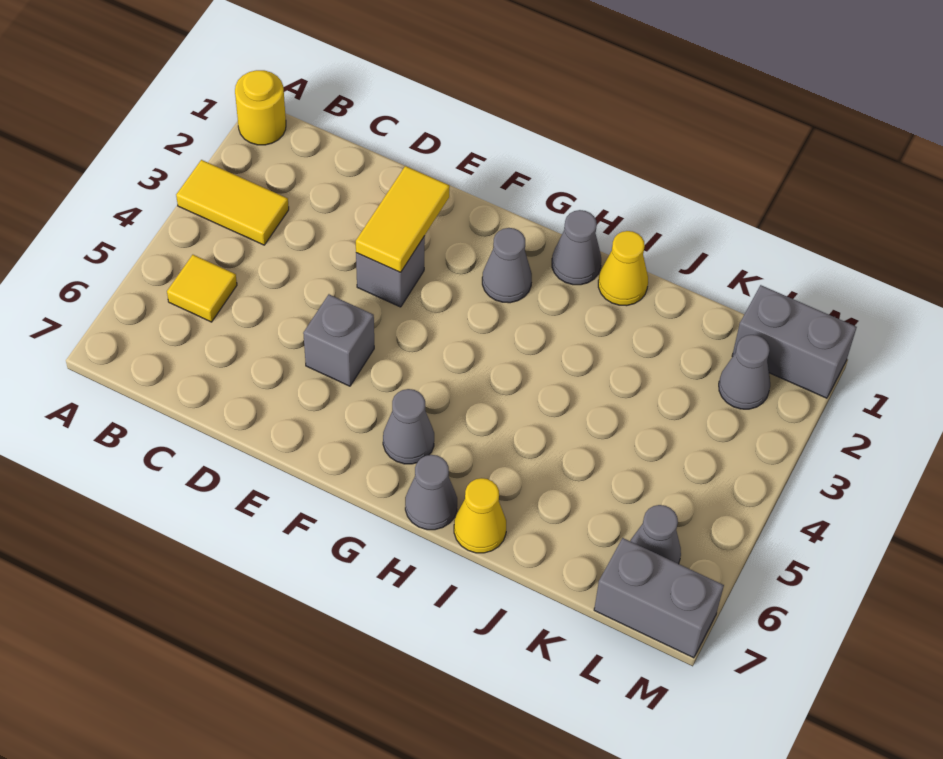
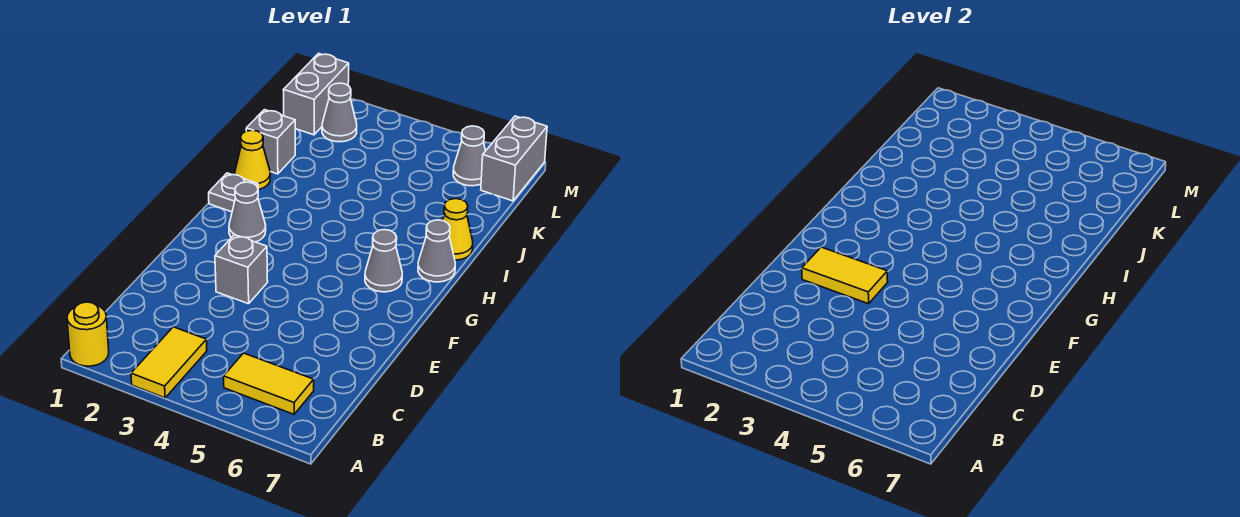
yellow 1x1 tile [167,255,237,322] -> yellow 1x2 tile [224,353,314,414]
grey 1x1 brick [303,294,374,386] -> grey 1x1 brick moved to [246,110,295,174]
grey 1x1 cone [552,210,601,285] -> grey 1x1 plate [209,173,258,212]

